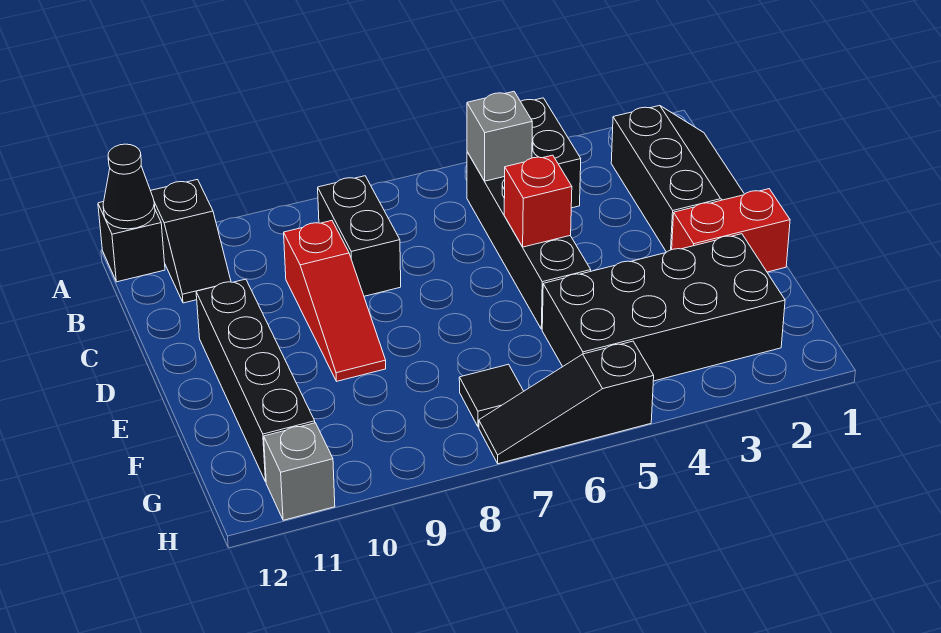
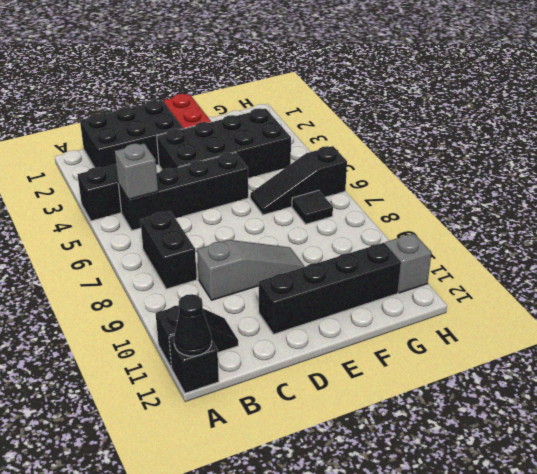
black 2x3 slope [611,106,744,252] -> black 2x3 brick [80,100,183,168]
black 1x2 brick [318,176,401,296] -> black 1x2 brick turned to [140,211,197,289]
red 1x3 slope [284,221,386,381] -> grey 1x3 slope [197,240,304,300]
red 1x1 brick [504,155,572,247] -> none
black 2x4 brick [542,234,785,381] -> black 2x4 brick turned to [157,108,291,178]
black 1x3 slope [479,341,654,464] -> black 1x3 slope turned to [250,146,347,215]

